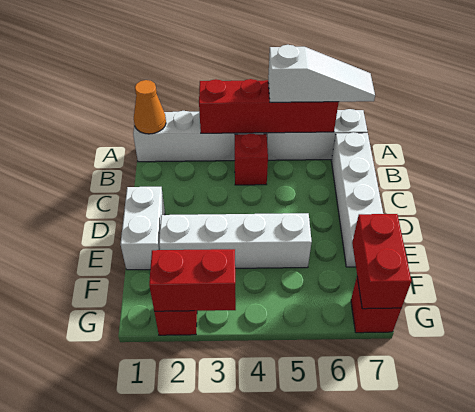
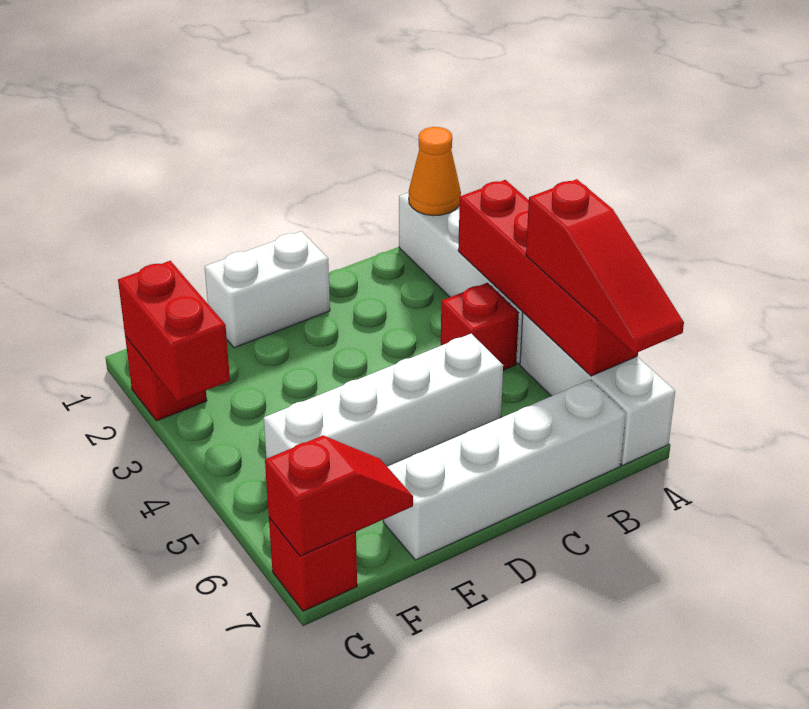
white 1x3 slope [268,45,375,102] -> red 1x3 slope [526,179,684,354]
white 1x4 brick [159,213,312,268] -> white 1x4 brick turned to [264,334,503,467]
red 1x2 brick [352,214,411,309] -> red 1x2 slope [265,435,413,556]

